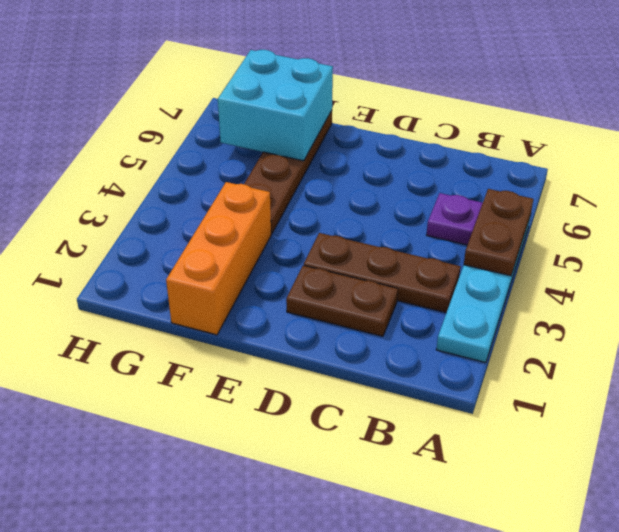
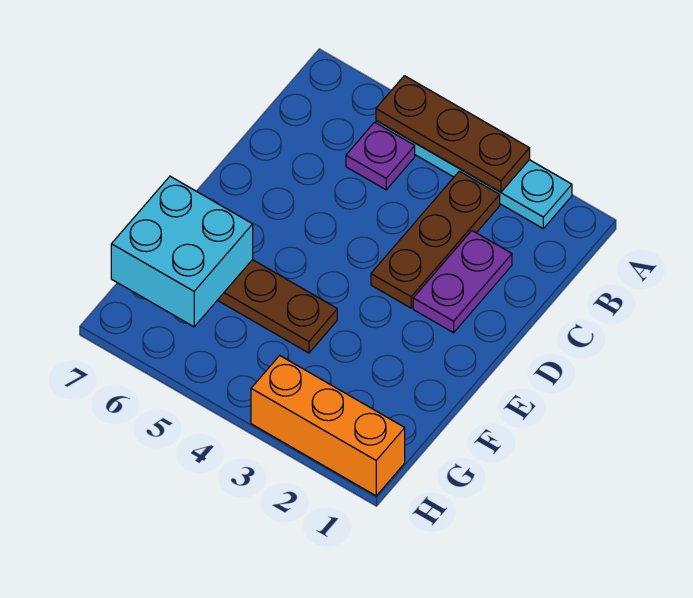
brown 1x2 plate [464,189,533,276] -> brown 1x3 plate [376,76,530,192]
brown 1x2 plate [286,265,398,336] -> purple 1x2 plate [413,231,512,333]
orange 1x3 brick [166,182,271,335] -> orange 1x3 brick moved to [251,356,405,496]

